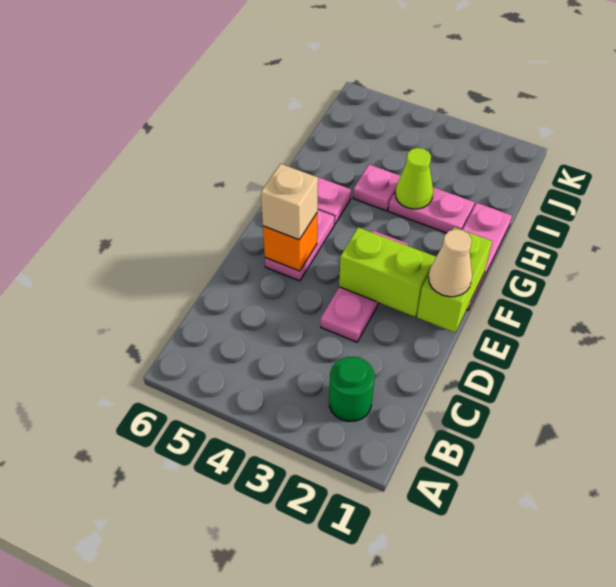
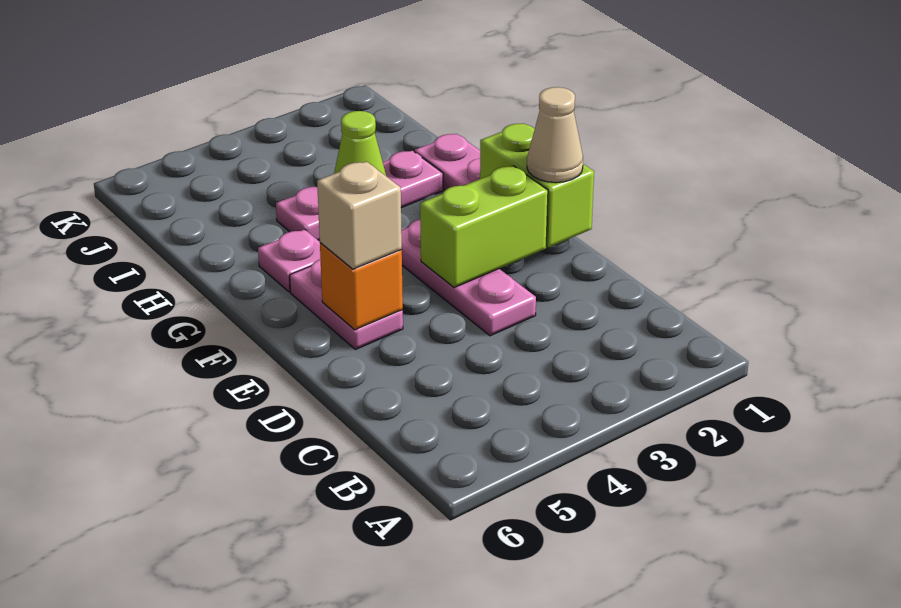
green 1x1 round brick [329,357,374,421] -> none

